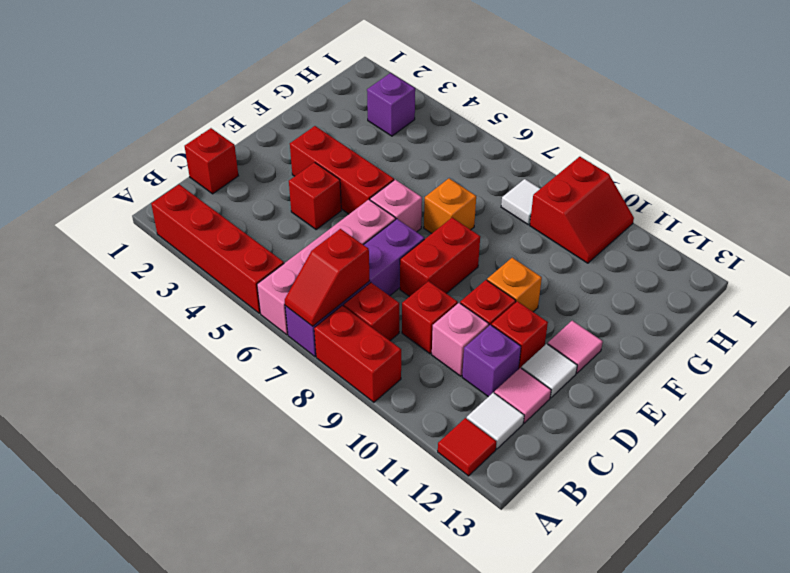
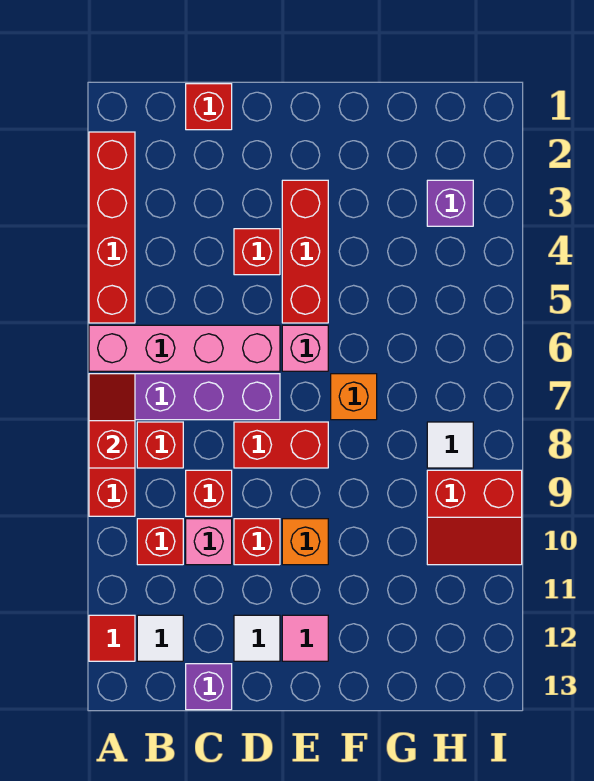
red 1x2 slope [285,229,370,326] -> red 1x2 slope turned to [89,374,135,468]
purple 1x1 brick [462,325,521,397] -> purple 1x1 brick moved to [186,664,232,710]
pink 1x1 tile [494,368,551,423] -> none
red 1x1 brick [492,301,548,368] -> red 1x1 brick moved to [137,519,183,565]

